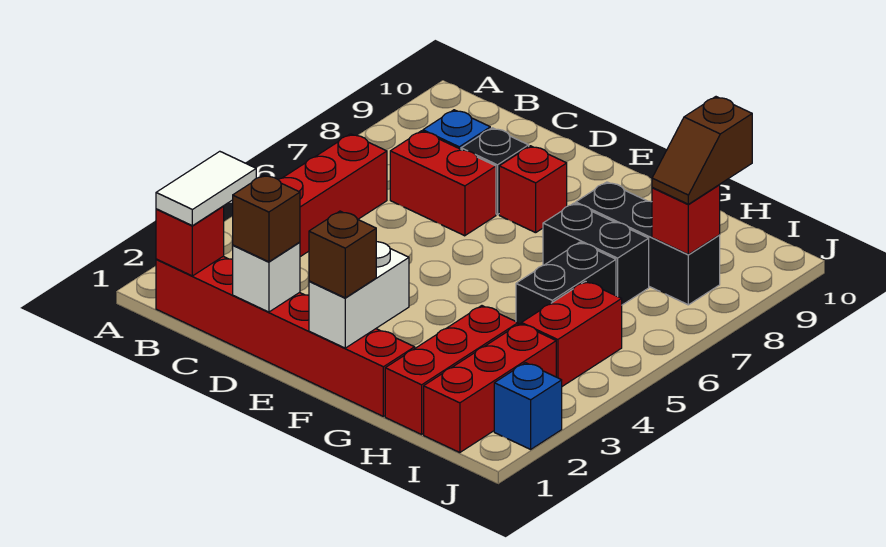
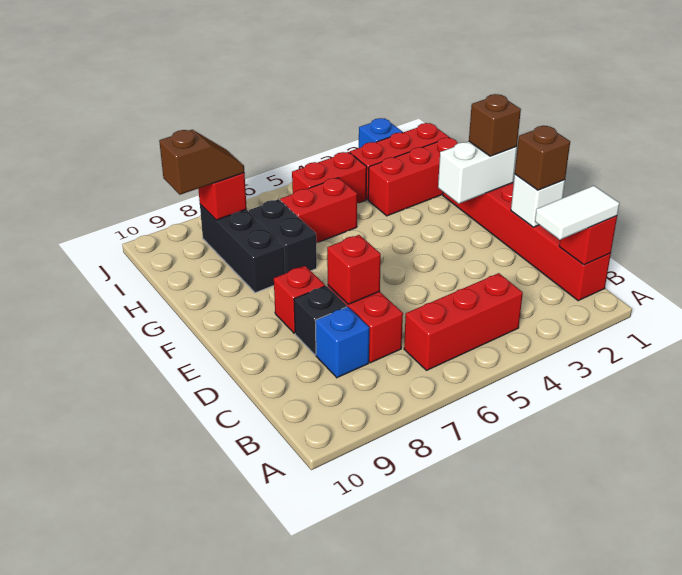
none -> red 1x1 brick [327,235,381,304]
black 1x2 brick [516,242,616,324] -> red 1x2 brick [280,178,357,243]

